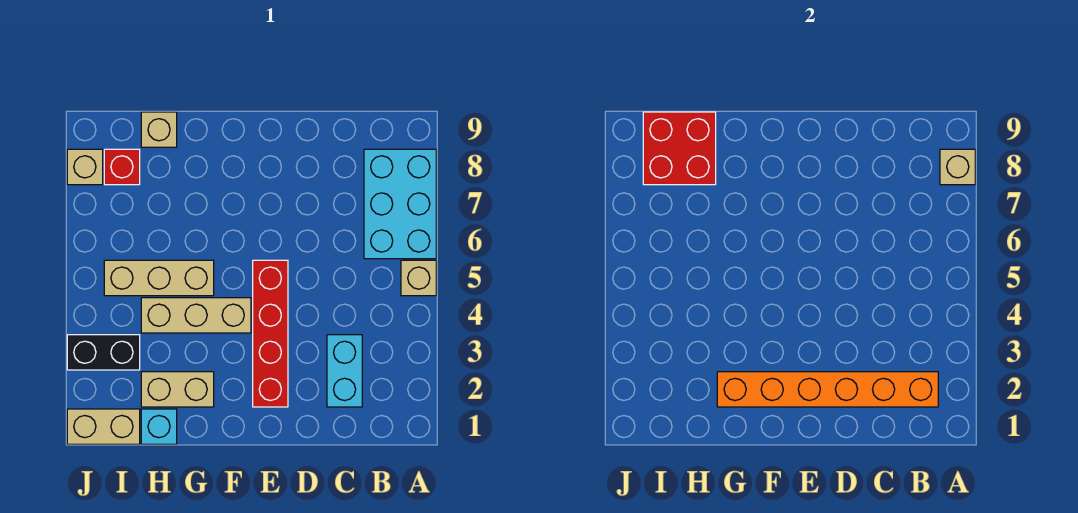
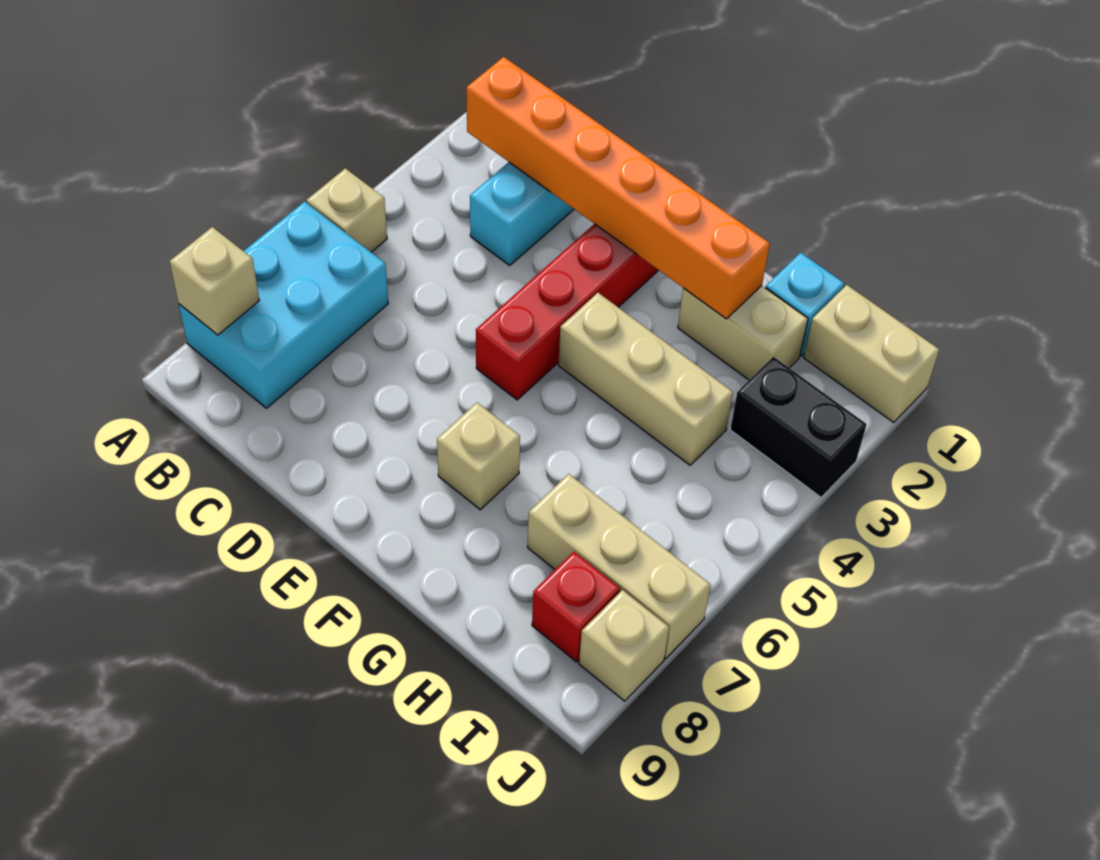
tan 1x3 brick [104,260,214,296] -> tan 1x3 brick moved to [528,474,711,658]
red 2x2 brick [643,112,716,185] -> none
tan 1x1 brick [141,112,177,147] -> tan 1x1 brick moved to [437,403,520,510]

